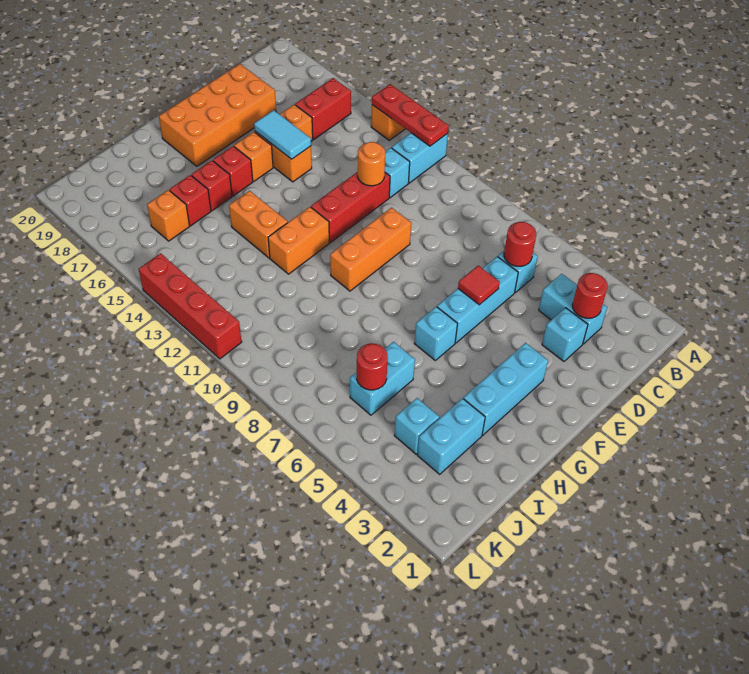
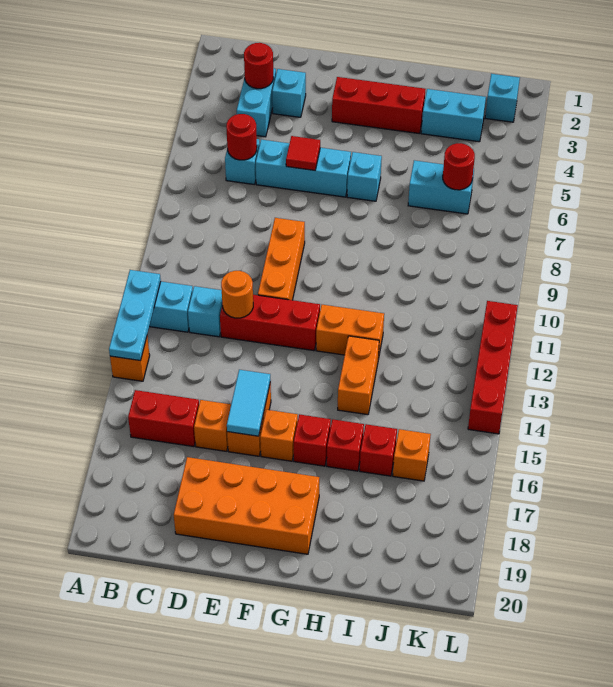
red 1x3 plate [372,84,449,146] -> cyan 1x3 plate [109,270,161,361]
orange 1x3 brick [330,208,411,291] -> orange 1x3 brick turned to [258,218,305,300]
cyan 1x3 brick [463,343,548,435] -> red 1x3 brick [332,77,425,134]
cyan 1x1 brick [395,398,439,454] -> cyan 1x1 brick moved to [485,74,520,122]

